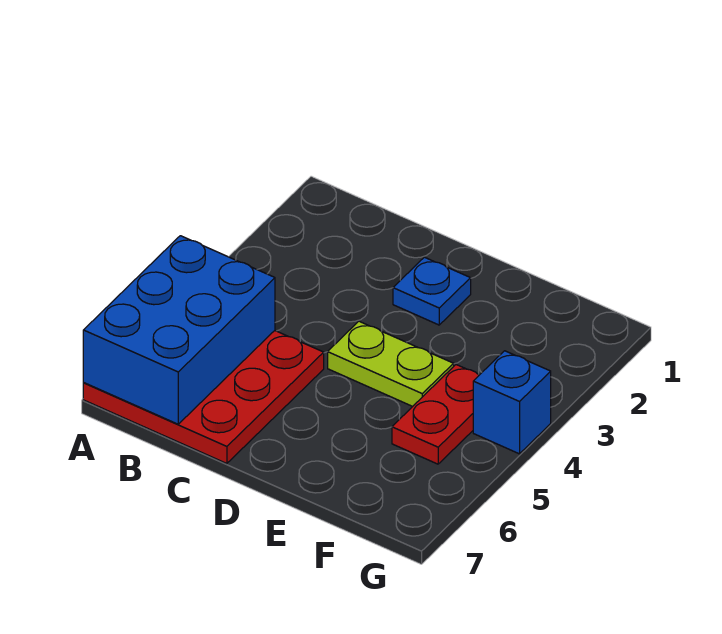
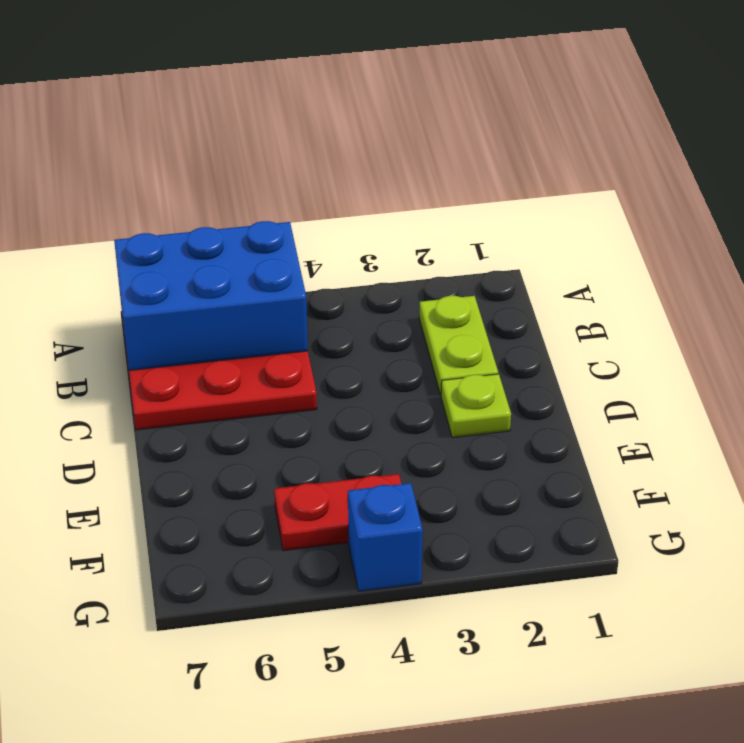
blue 1x1 plate [393,257,471,325] -> lime 1x1 plate [441,374,511,438]
lime 1x2 plate [328,321,454,406] -> lime 1x2 plate moved to [419,296,498,395]

